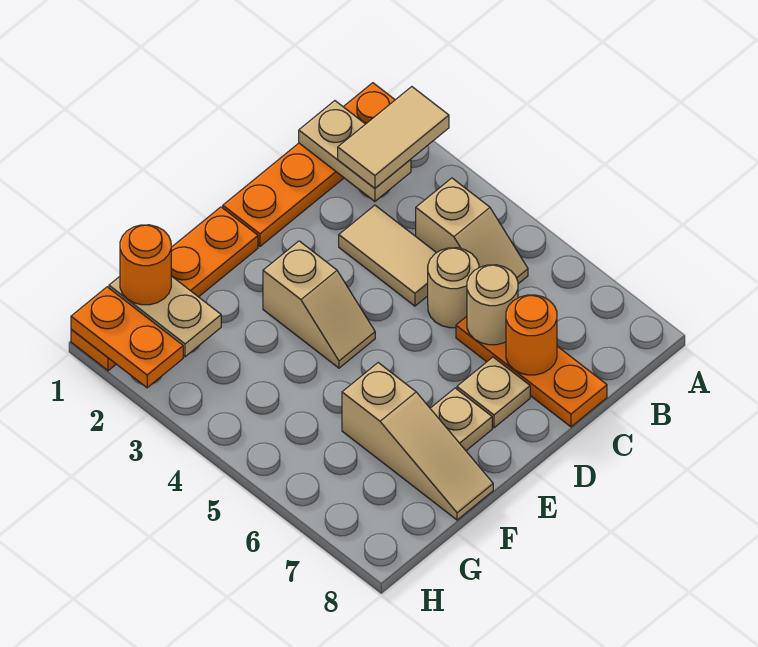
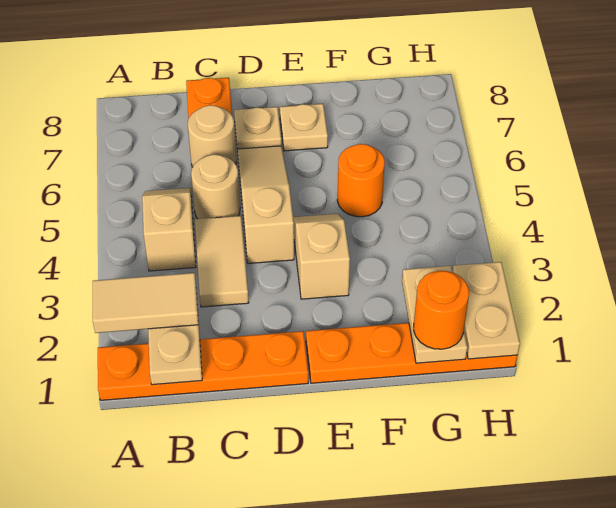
orange 1x1 round brick [506,295,557,375] -> orange 1x1 round brick moved to [337,144,385,217]
tan 1x3 slope [342,363,493,520] -> tan 1x3 slope moved to [237,146,294,264]
orange 1x2 plate [71,287,183,388] -> tan 1x2 plate [453,262,520,359]

